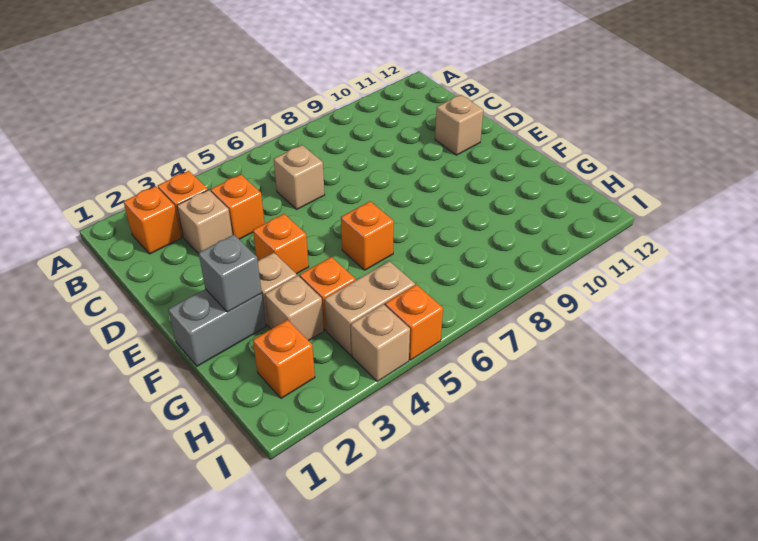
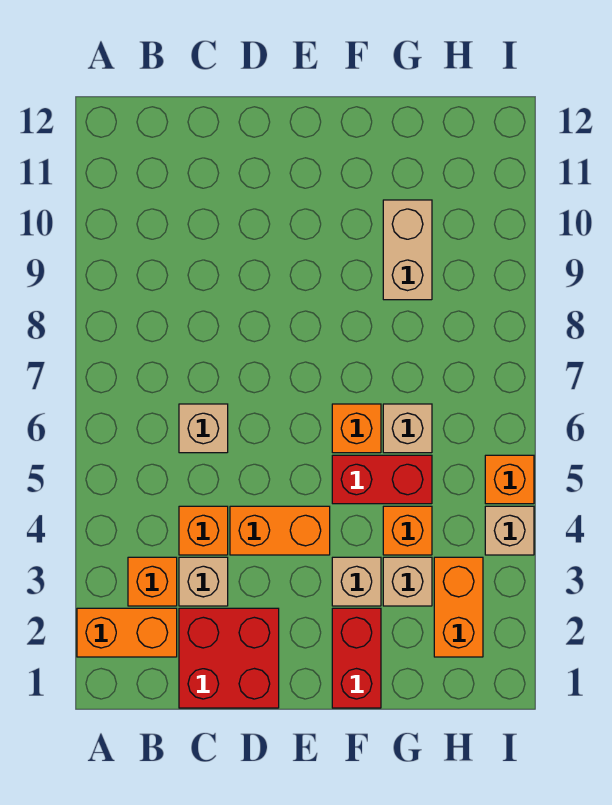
orange 1x1 brick [123,186,181,254] -> orange 1x2 brick [77,608,177,657]
none -> red 2x2 brick [179,608,279,708]
tan 1x1 brick [435,95,483,155] -> tan 1x1 brick moved to [383,404,432,453]
orange 1x1 brick [253,214,309,274] -> orange 1x2 brick [230,506,330,555]
grey 1x2 brick [168,289,266,366] -> red 1x2 brick [332,608,381,708]
grey 1x1 brick [199,235,262,312] -> none
none -> red 1x2 brick [332,455,432,504]
orange 1x1 brick [253,320,315,398] -> orange 1x2 brick [434,557,483,657]
tan 1x2 brick [325,261,415,355] -> tan 1x2 brick moved to [383,200,432,300]

